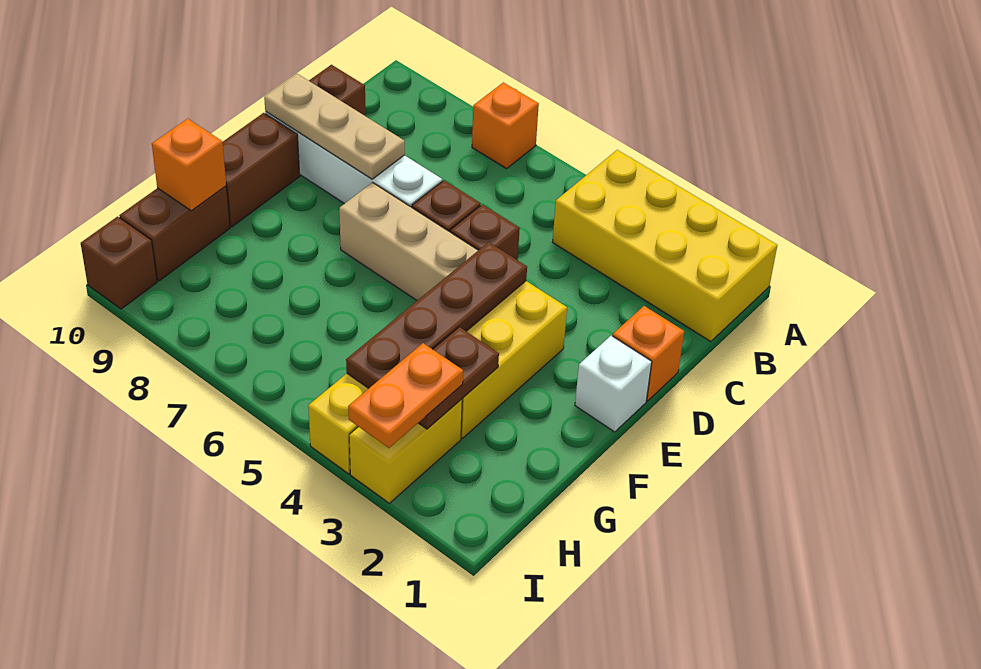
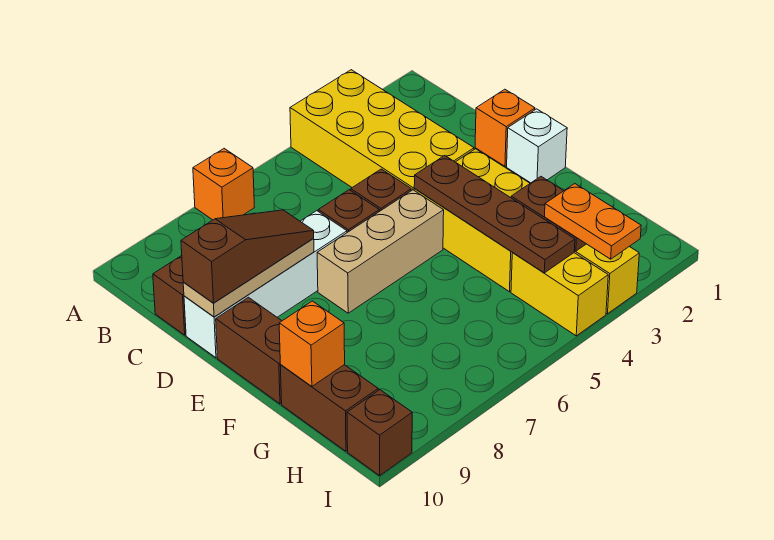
yellow 2x4 brick [553,150,777,342] -> yellow 2x4 brick turned to [290,70,474,191]
none -> brown 1x3 slope [181,210,314,303]

